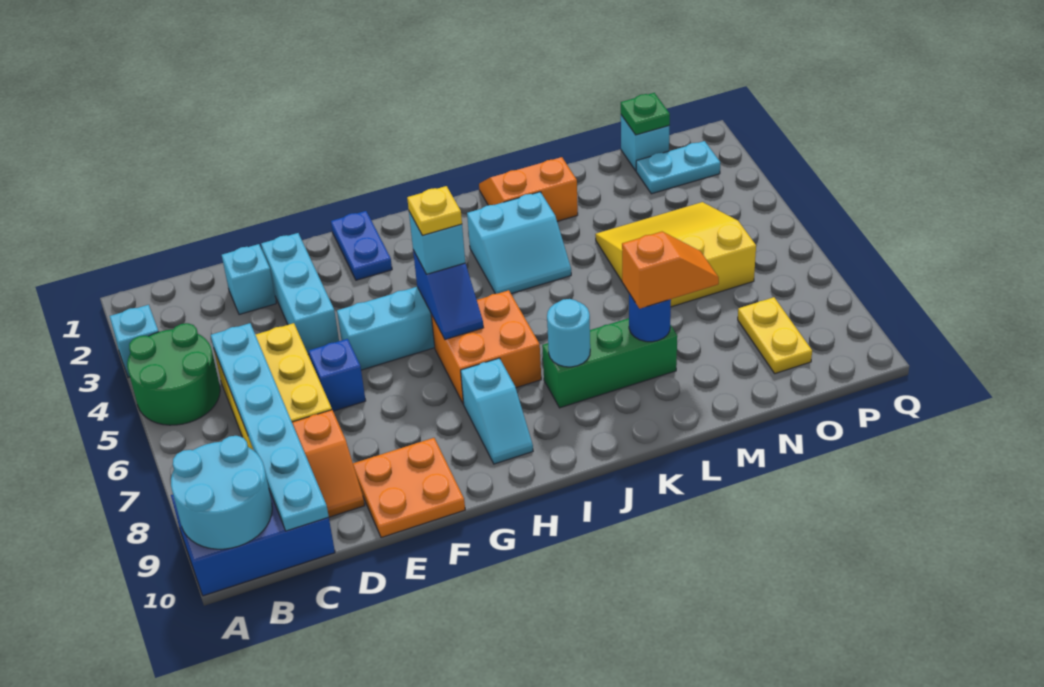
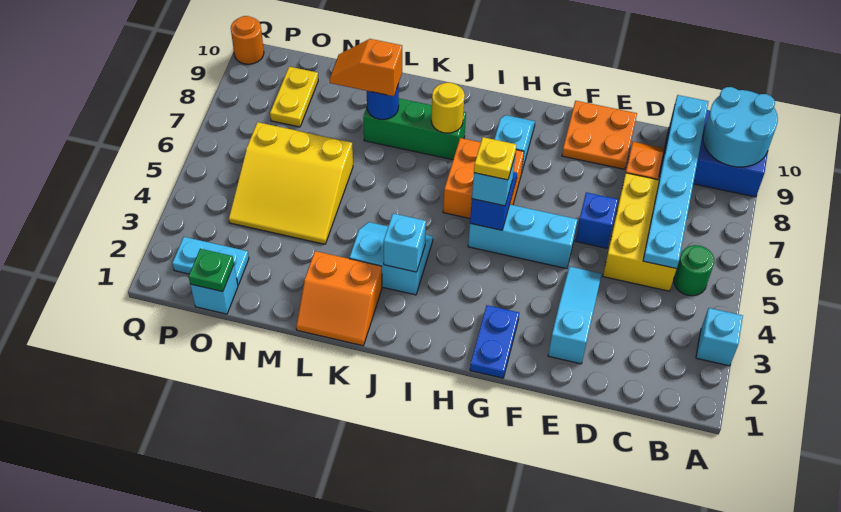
green 2x2 round brick [127,323,220,425] -> green 1x1 round brick [674,245,714,296]
cyan 1x1 brick [222,244,276,315] -> cyan 1x1 brick moved to [384,214,426,272]
cyan 1x3 brick [261,233,339,355] -> cyan 1x3 slope [548,266,601,364]
cyan 1x1 round brick [547,299,590,367] -> yellow 1x1 round brick [431,83,465,133]
none -> orange 1x1 round brick [231,16,264,64]

